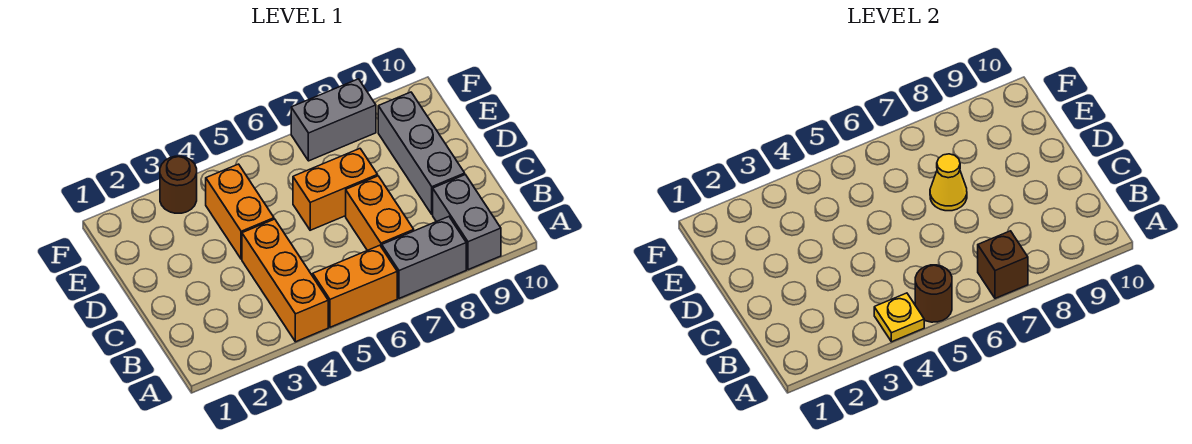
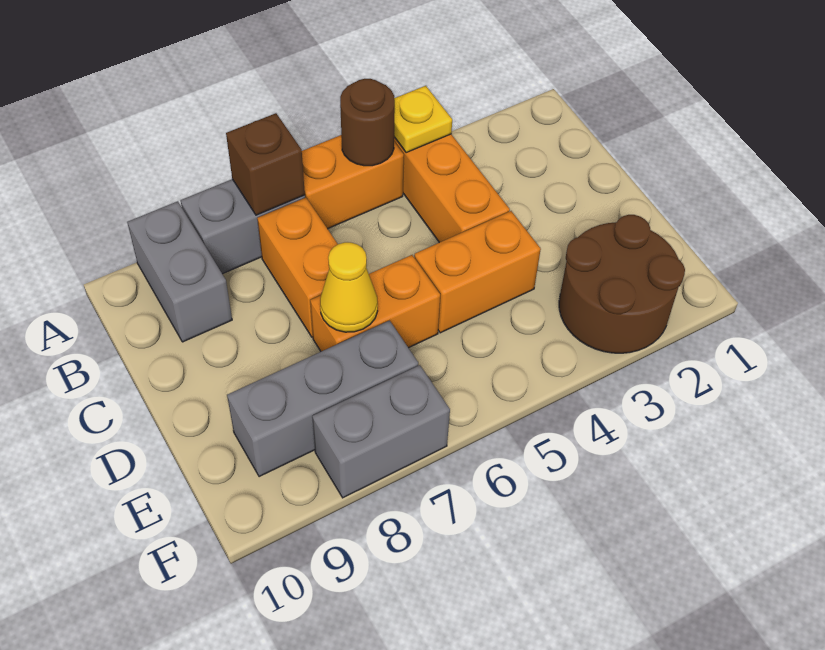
grey 1x3 brick [378,92,465,214] -> grey 1x3 brick turned to [227,321,418,477]
orange 1x2 brick [206,164,274,259] -> orange 1x2 brick turned to [414,211,541,333]
brown 1x1 round brick [160,156,197,213] -> brown 2x2 round brick [559,215,685,353]

